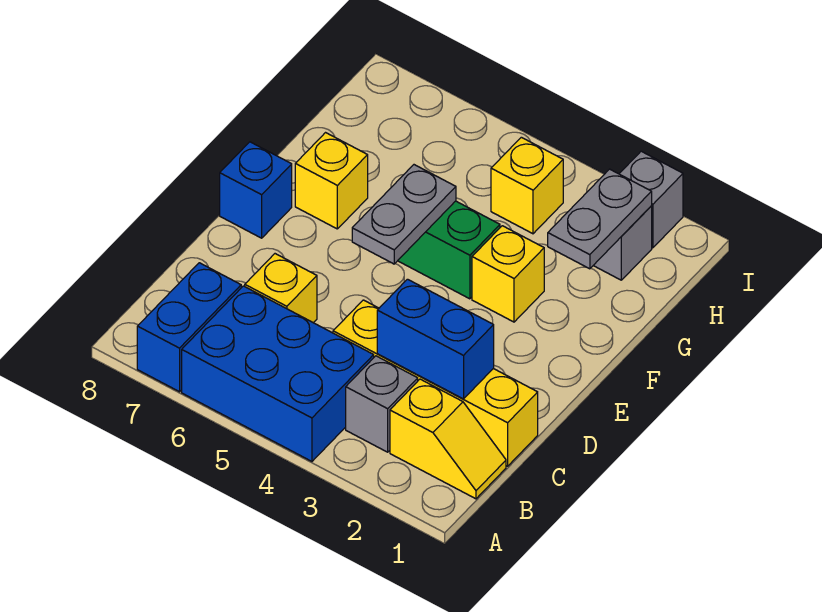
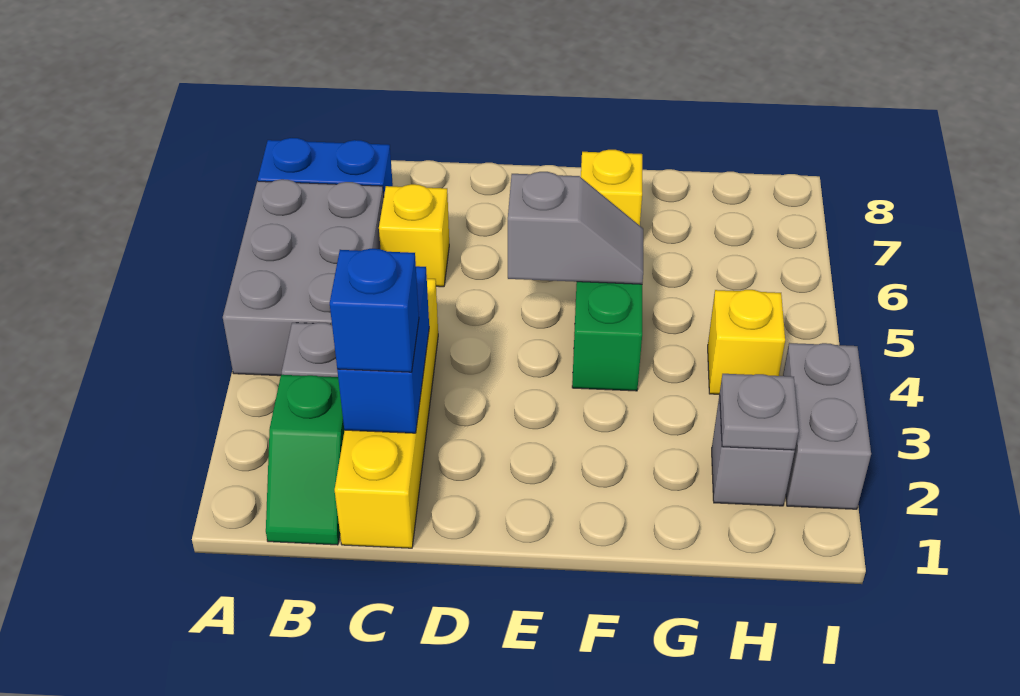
blue 2x3 brick [182,286,374,461] -> grey 2x3 brick [223,179,384,376]
yellow 1x2 slope [390,379,506,499] -> green 1x2 slope [266,375,345,545]
grey 1x2 plate [352,165,456,264] -> grey 1x2 slope [508,172,643,284]
blue 1x1 brick [220,142,292,238] -> blue 1x1 brick moved to [330,249,419,372]
yellow 1x1 brick [472,226,544,322] -> none
grey 1x2 plate [548,169,652,269] -> grey 1x1 plate [720,374,799,450]
grey 1x1 brick [619,151,683,248] -> grey 1x2 brick [783,343,871,509]

